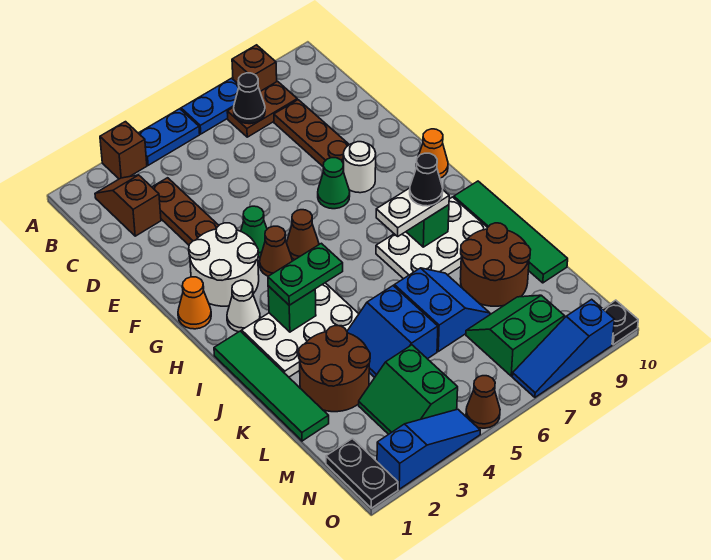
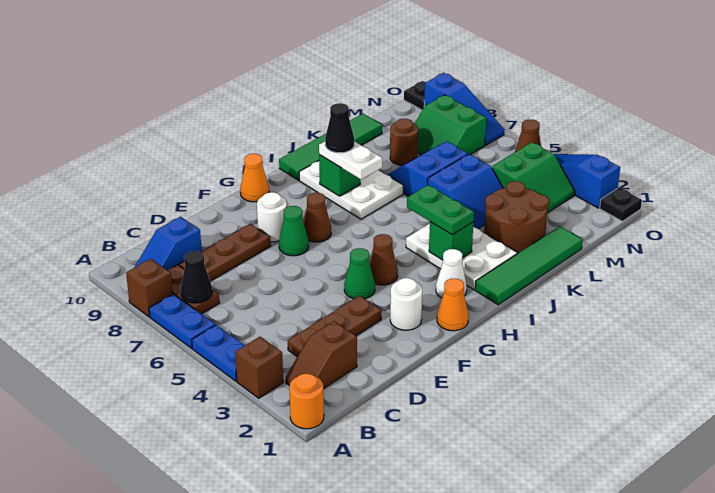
none -> orange 1x1 round brick [289,374,324,429]
none -> blue 1x2 slope [134,217,202,270]
white 2x2 round brick [189,223,259,306] -> white 1x1 round brick [390,278,422,330]
brown 1x1 cone [287,210,319,260] -> brown 1x1 cone moved to [303,193,331,242]
brown 2x2 round brick [460,223,531,306] -> brown 1x1 round brick [390,119,418,165]
black 1x2 plate [326,439,398,508] -> black 1x1 plate [600,188,642,221]

